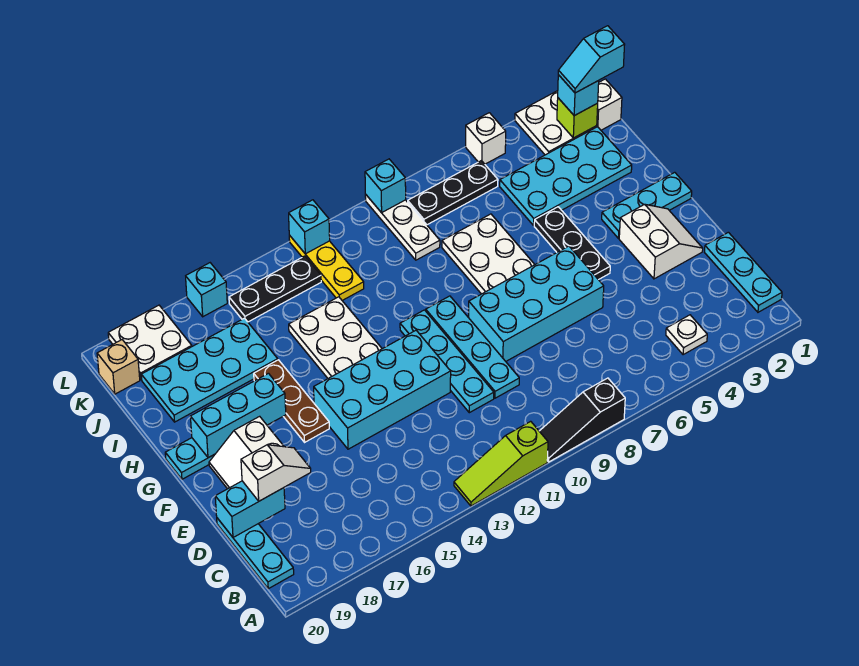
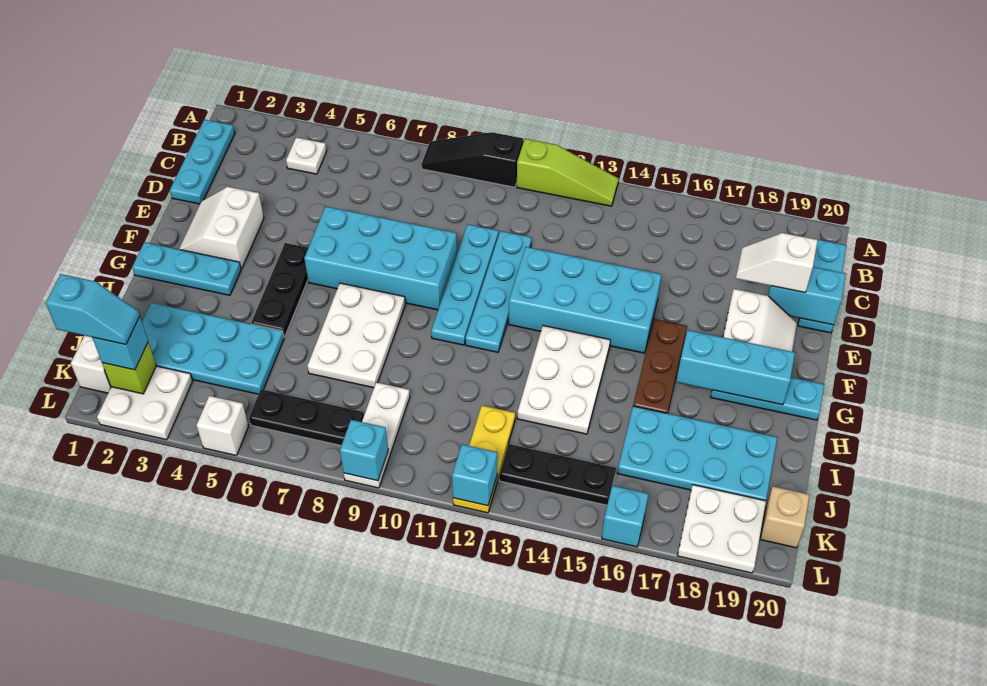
black 1x3 slope [539,378,625,462] -> black 1x3 slope turned to [421,132,523,187]

